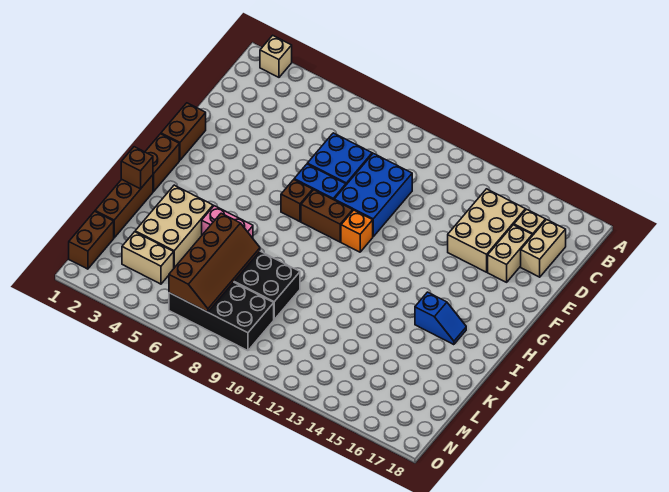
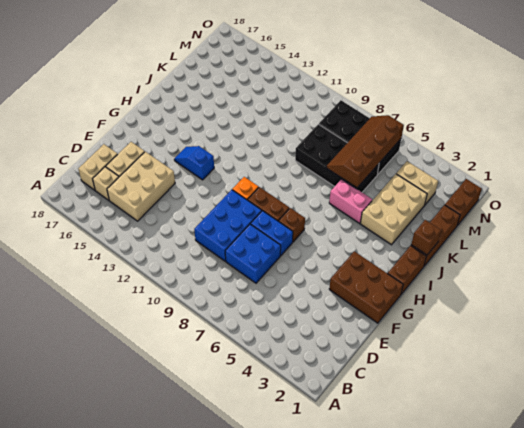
tan 1x1 brick [260,35,292,77] -> none
brown 1x2 brick [161,103,206,160] -> brown 2x3 brick [329,251,403,323]
blue 1x2 slope [415,292,466,345] -> blue 1x2 slope moved to [174,146,214,180]

